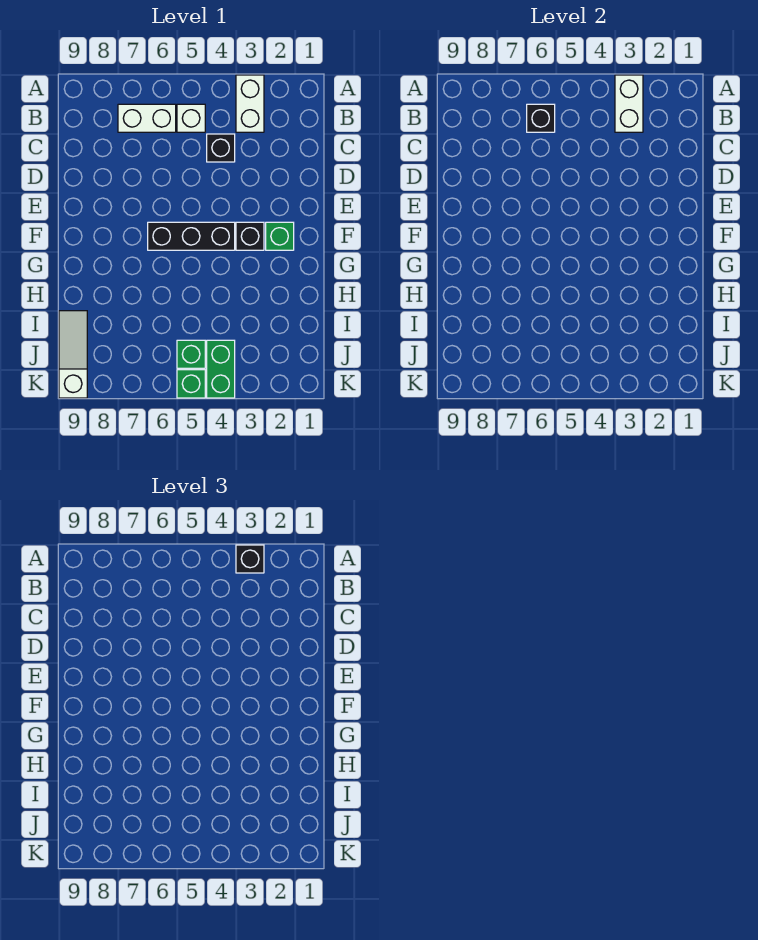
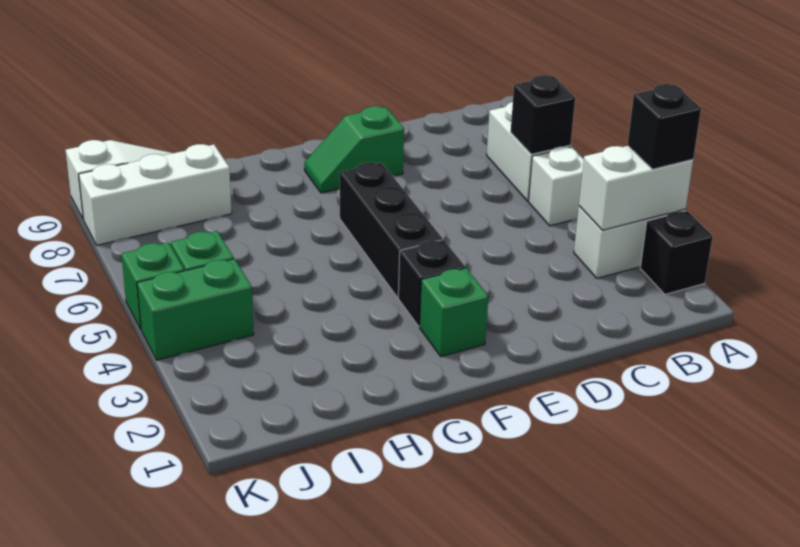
black 1x1 brick [207,134,235,162] -> black 1x1 brick moved to [640,211,713,294]
none -> green 1x2 slope [304,106,404,193]
none -> white 1x3 brick [79,144,232,245]

